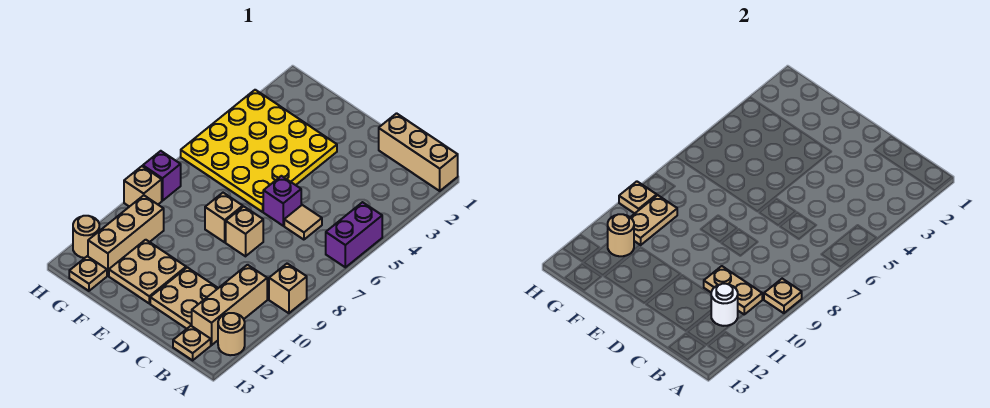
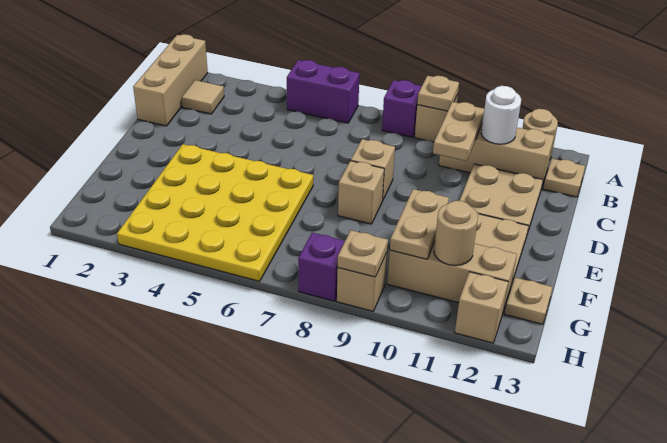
tan 1x1 tile [284,205,322,240] -> tan 1x1 tile moved to [182,80,224,114]
purple 1x1 brick [263,176,301,226] -> purple 1x1 brick moved to [382,80,422,137]
tan 1x2 plate [630,195,677,245] -> tan 1x2 plate turned to [390,189,449,259]
tan 1x1 round brick [73,216,99,258] -> tan 1x1 brick [455,272,508,343]

